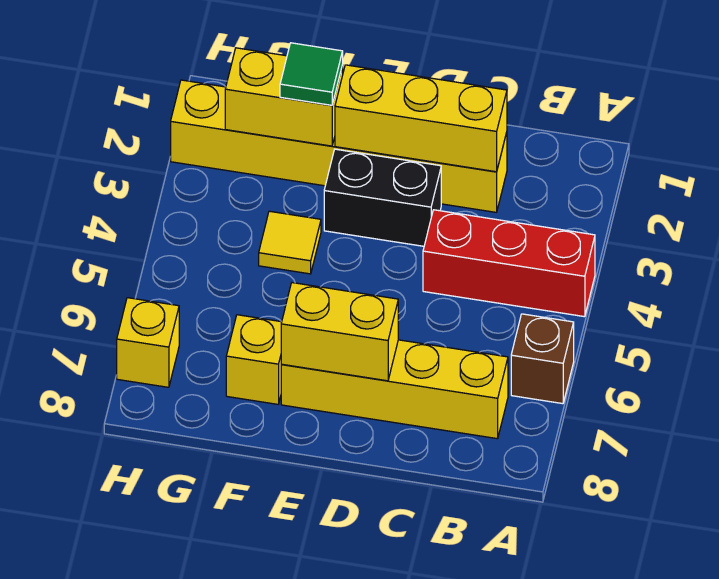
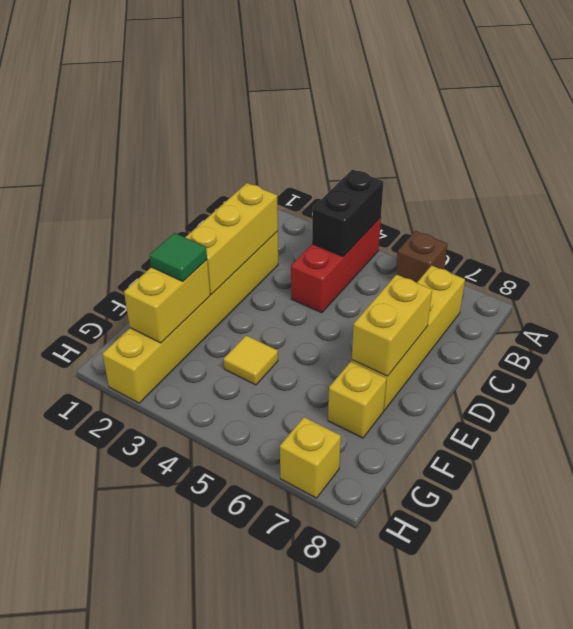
black 1x2 brick [324,149,441,246] -> black 1x2 brick moved to [312,169,384,257]

